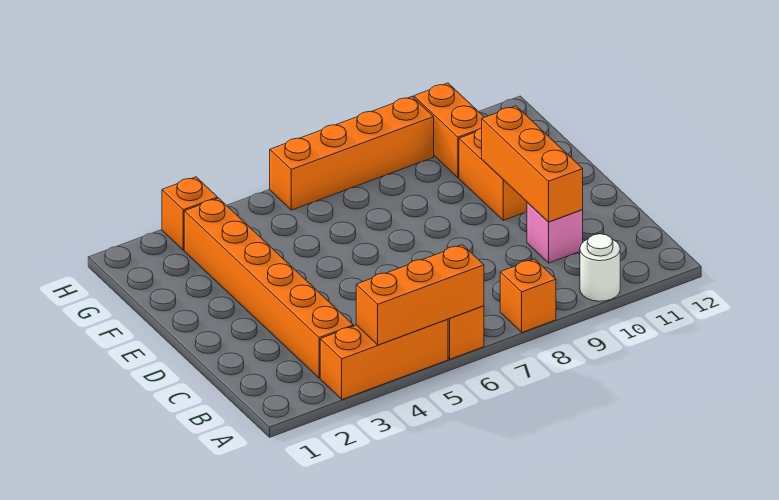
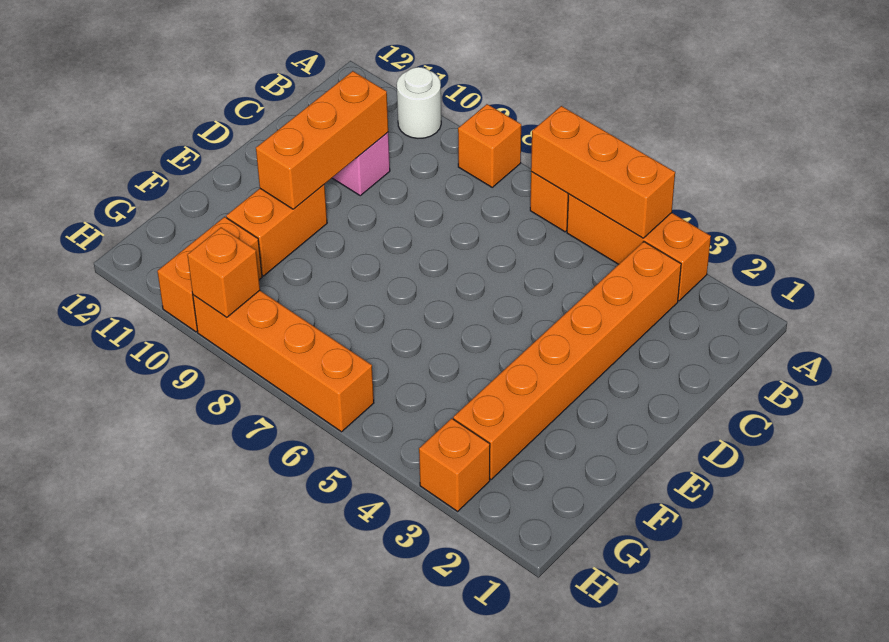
none -> orange 1x1 brick [187,227,260,317]

